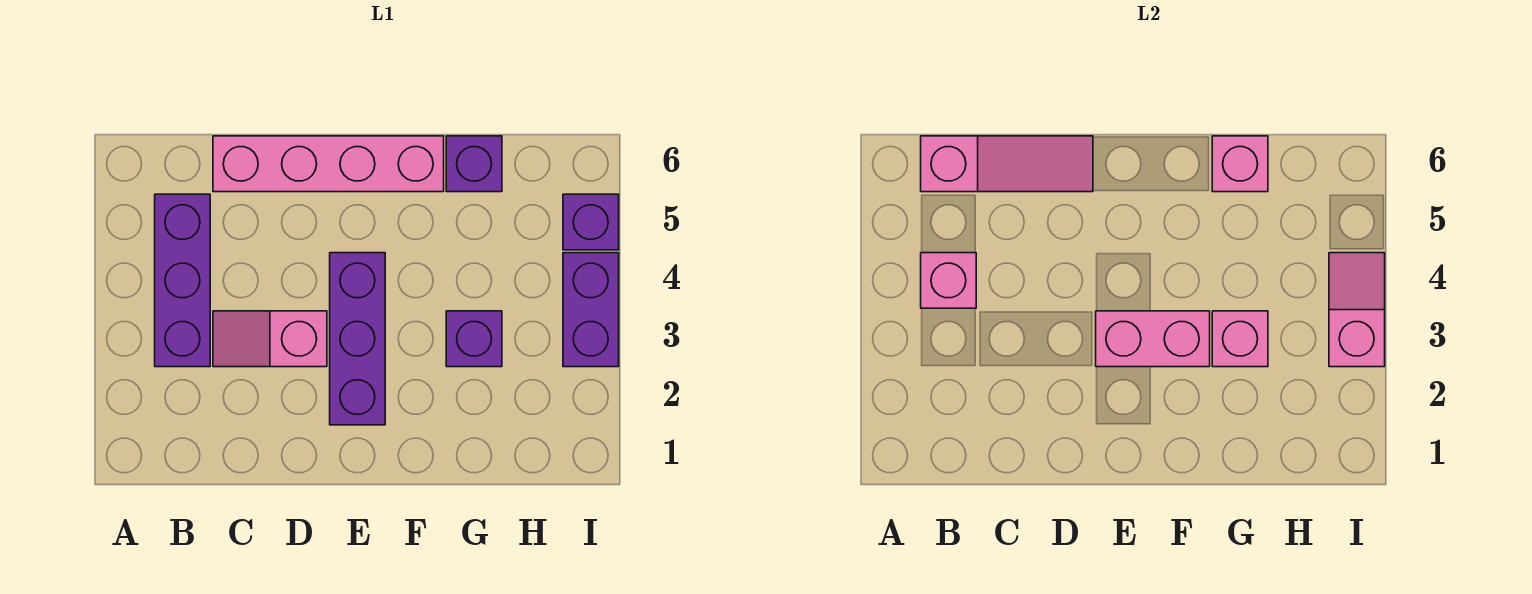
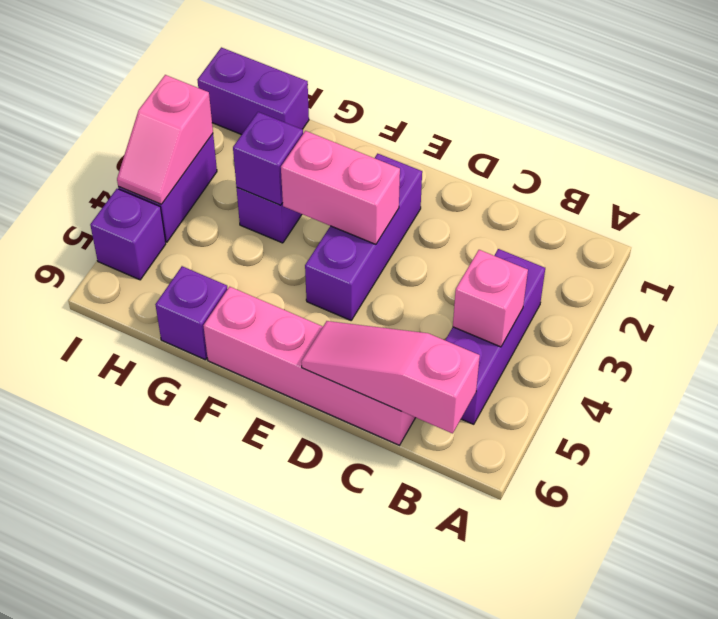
pink 1x2 slope [213,311,327,367] -> none
pink 1x1 brick [1212,311,1268,367] -> purple 1x1 brick [233,112,303,205]
pink 1x1 brick [1212,136,1268,192] -> none
none -> purple 1x2 brick [198,47,309,135]

